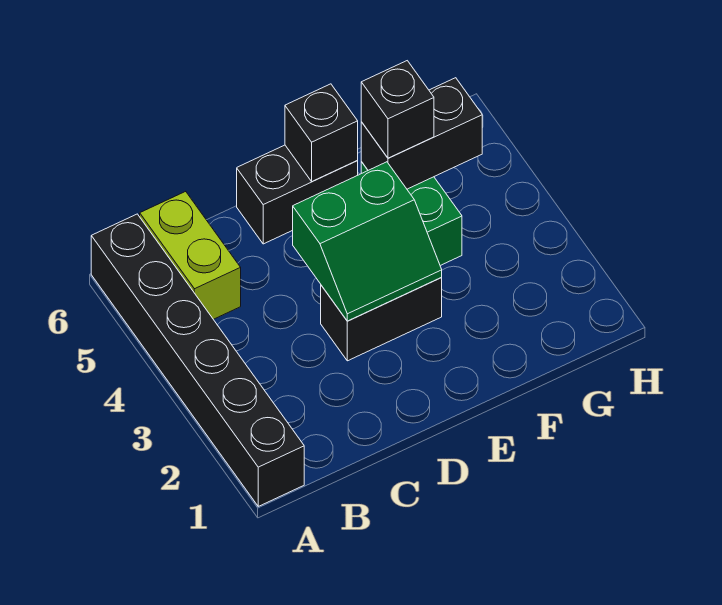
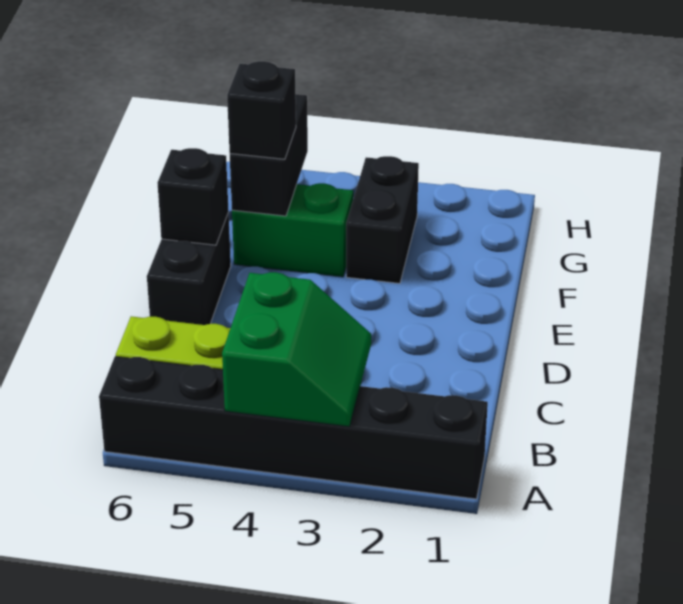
black 1x2 brick [321,277,442,361] -> black 1x2 brick moved to [346,156,419,283]
green 2x2 slope [293,162,442,321] -> green 2x2 slope moved to [222,272,371,427]

